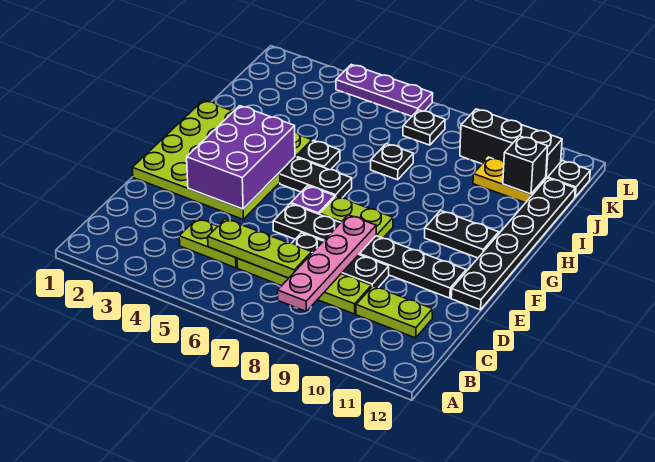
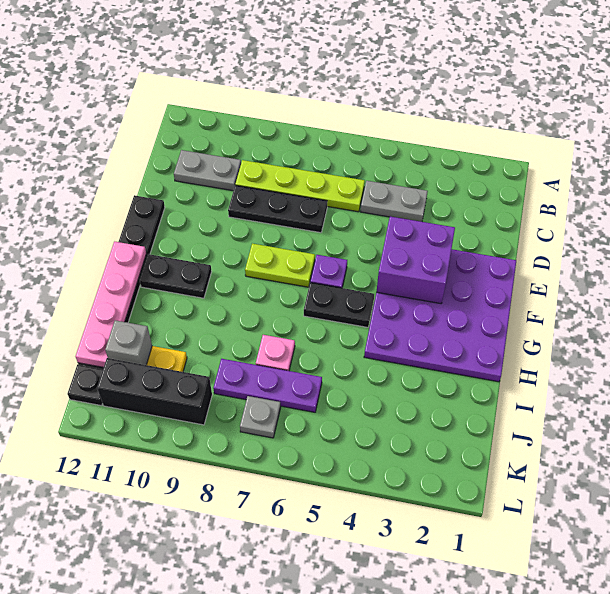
pink 1x4 plate [278,215,376,311] -> pink 1x4 plate moved to [75,242,146,367]
lime 1x2 plate [179,218,237,268] -> grey 1x2 plate [360,181,428,222]
lime 1x3 plate [208,219,312,278] -> none
lime 1x2 plate [356,286,432,338] -> grey 1x2 plate [174,150,241,191]
lime 4x4 plate [132,100,312,219] -> purple 4x4 plate [364,249,516,382]
purple 2x3 brick [187,106,295,209] -> purple 2x2 brick [377,216,455,304]
black 1x6 plate [273,204,466,298] -> none
black 1x1 plate [297,140,340,170] -> none
black 1x1 plate [371,144,413,180] -> pink 1x1 plate [256,335,295,371]
black 1x1 brick [503,136,548,194] -> grey 1x1 brick [105,320,152,365]
black 1x1 plate [403,110,445,145] -> grey 1x1 plate [240,396,281,438]
purple 1x3 plate [336,64,433,116] -> purple 1x3 plate moved to [213,359,322,412]

